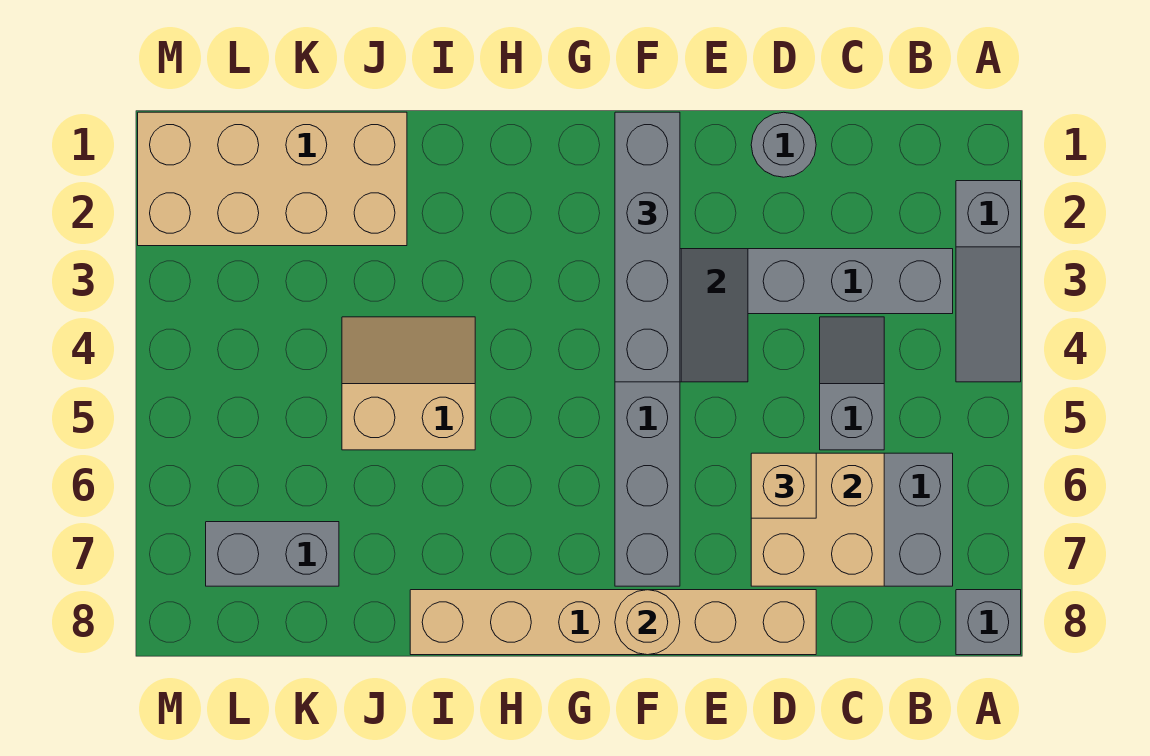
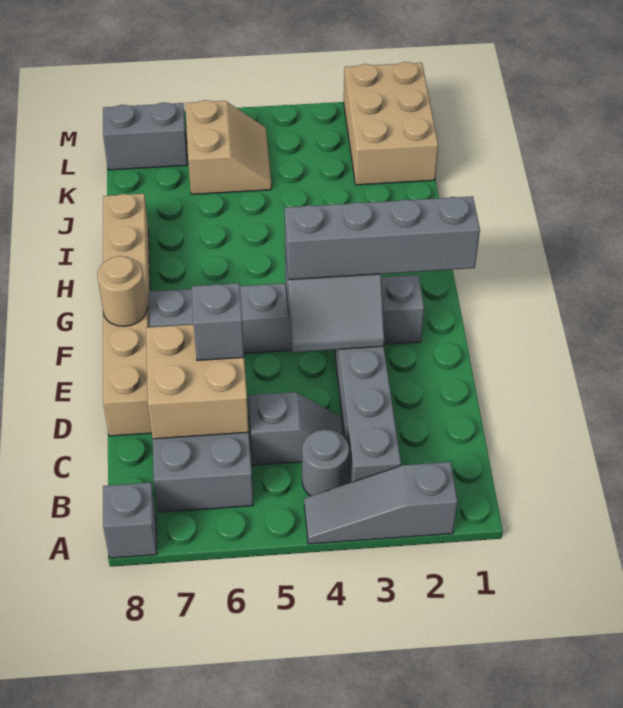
grey 1x1 round brick [751,112,816,177] -> grey 1x1 round brick moved to [302,430,349,496]
tan 1x1 brick [751,453,816,518] -> grey 1x1 brick [192,283,244,360]
tan 2x2 slope [342,317,475,450] -> tan 2x2 slope moved to [185,100,272,194]
tan 2x4 brick [138,112,407,246] -> tan 2x3 brick [344,62,438,185]
grey 1x2 brick [206,522,339,586] -> grey 1x2 brick turned to [103,102,188,170]

